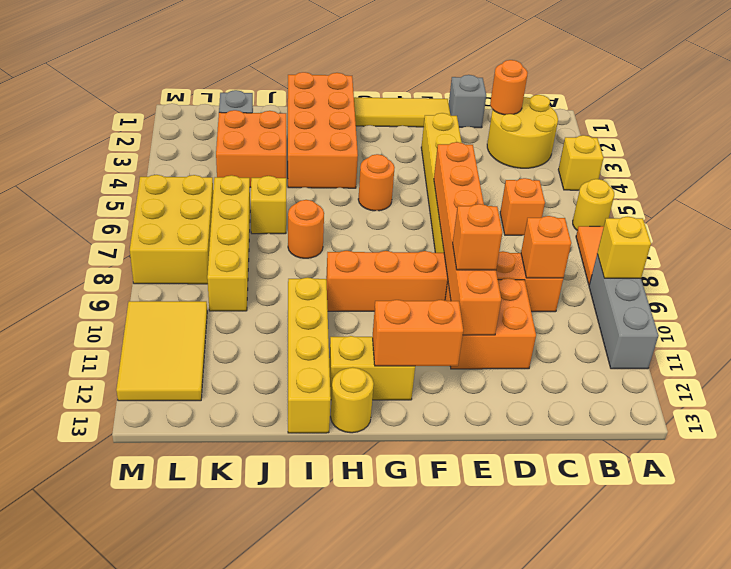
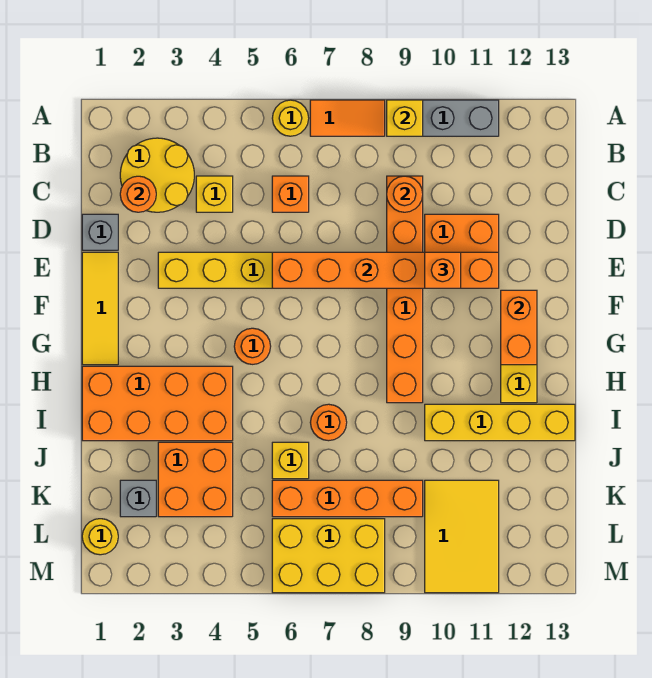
yellow 1x1 brick [558,135,604,190] -> yellow 1x1 brick moved to [196,176,233,212]
orange 1x1 brick [521,216,571,278] -> orange 1x1 round brick [387,176,423,212]
yellow 1x1 round brick [331,367,374,433] -> yellow 1x1 round brick moved to [82,519,118,555]
yellow 1x4 brick [207,175,250,311] -> orange 1x4 brick [272,480,423,517]
yellow 2x3 tile [116,301,207,401] -> yellow 2x3 tile turned to [425,480,499,593]

